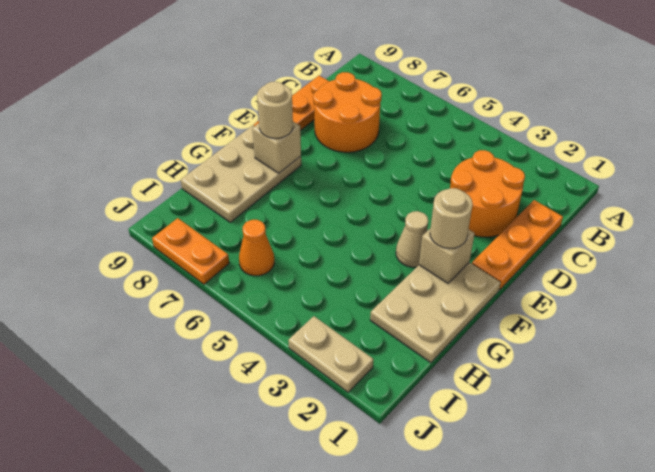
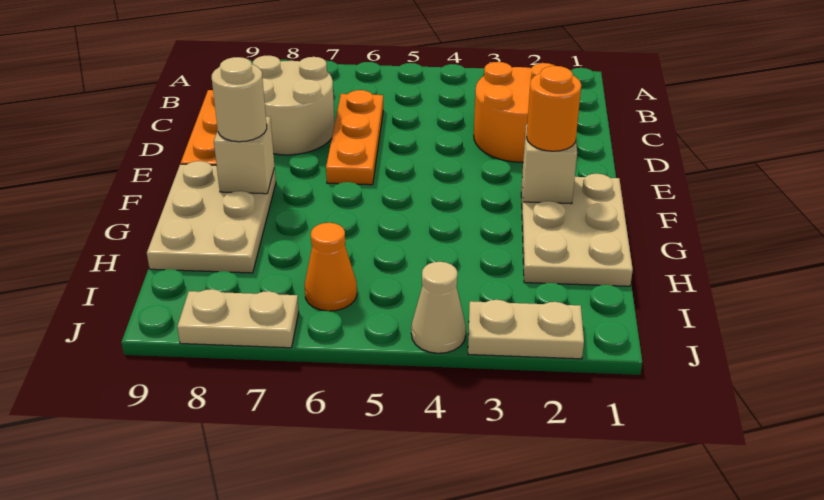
orange 1x3 plate [472,200,563,290] -> orange 1x3 plate moved to [326,90,383,185]
orange 2x2 round brick [313,72,382,152] -> tan 2x2 round brick [253,56,335,155]
tan 1x1 round brick [430,188,473,249] -> orange 1x1 round brick [526,66,581,151]
tan 1x1 cone [396,211,428,267] -> tan 1x1 cone moved to [411,262,466,353]
orange 1x2 plate [152,218,229,284] -> tan 1x2 plate [177,289,299,348]

